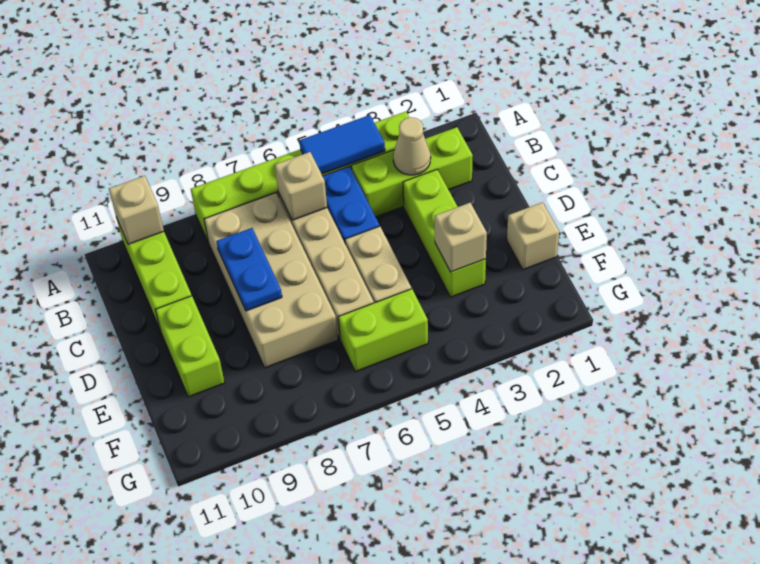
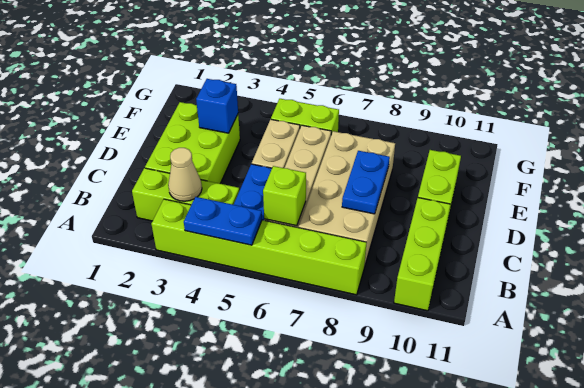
blue 1x2 tile [299,115,385,174] -> blue 1x2 plate [184,197,262,245]
tan 1x1 brick [109,176,164,244] -> none
tan 1x1 brick [275,152,327,220] -> lime 1x1 brick [263,166,306,226]
lime 1x3 brick [403,169,486,297] -> lime 2x3 brick [145,102,240,184]
tan 1x1 brick [507,202,559,270] -> none
tan 1x1 brick [435,203,487,272] -> blue 1x1 brick [196,79,238,133]

